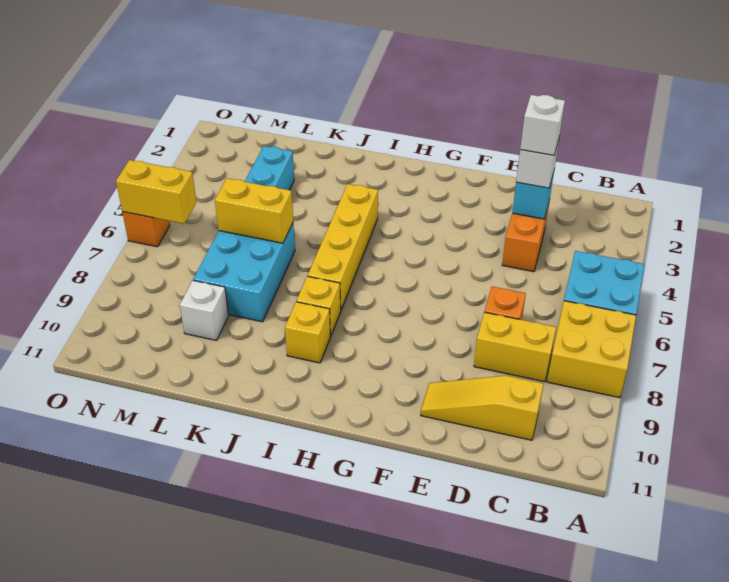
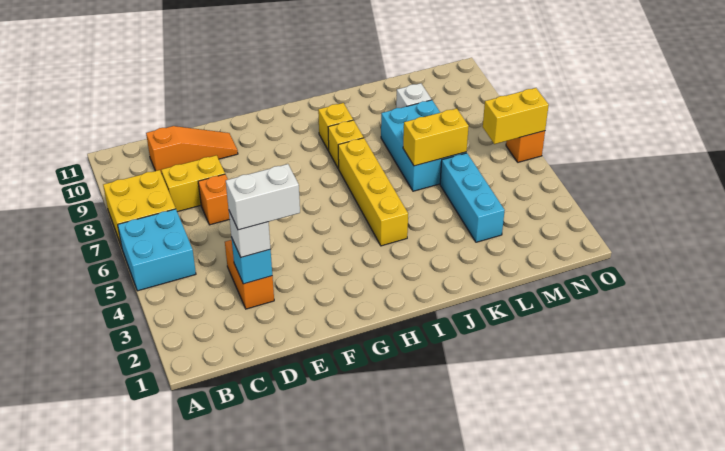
yellow 1x3 slope [421,376,543,440] -> orange 1x3 slope [146,126,238,174]
white 1x1 brick [520,95,565,155] -> white 1x2 brick [226,164,300,230]

